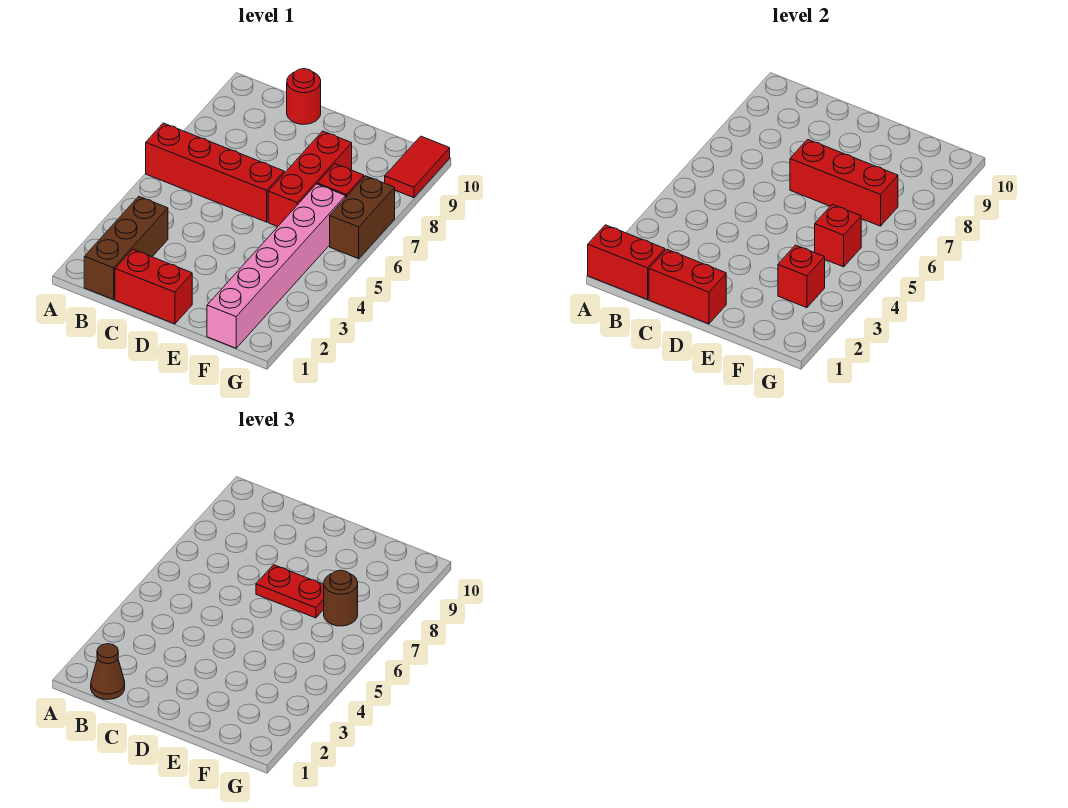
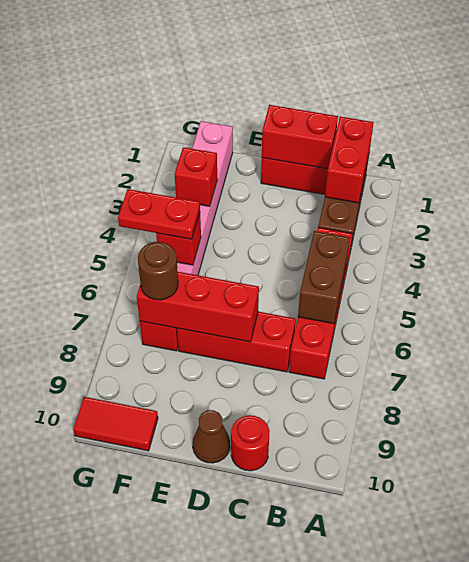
red 1x2 brick [588,225,665,300] -> red 1x2 brick turned to [325,116,374,203]
red 1x4 brick [146,123,284,222] -> red 1x4 brick turned to [289,227,353,379]
brown 1x1 cone [91,644,125,699] -> brown 1x1 cone moved to [193,410,230,463]
red 1x2 plate [256,565,324,618] -> red 1x2 plate moved to [118,189,200,239]
red 1x3 brick [268,131,352,227] -> red 1x3 brick turned to [177,312,296,372]
brown 1x2 brick [330,176,395,259] -> brown 1x2 brick moved to [298,231,350,324]
red 1x2 tile [385,136,450,198] -> red 1x2 tile turned to [73,397,158,451]

